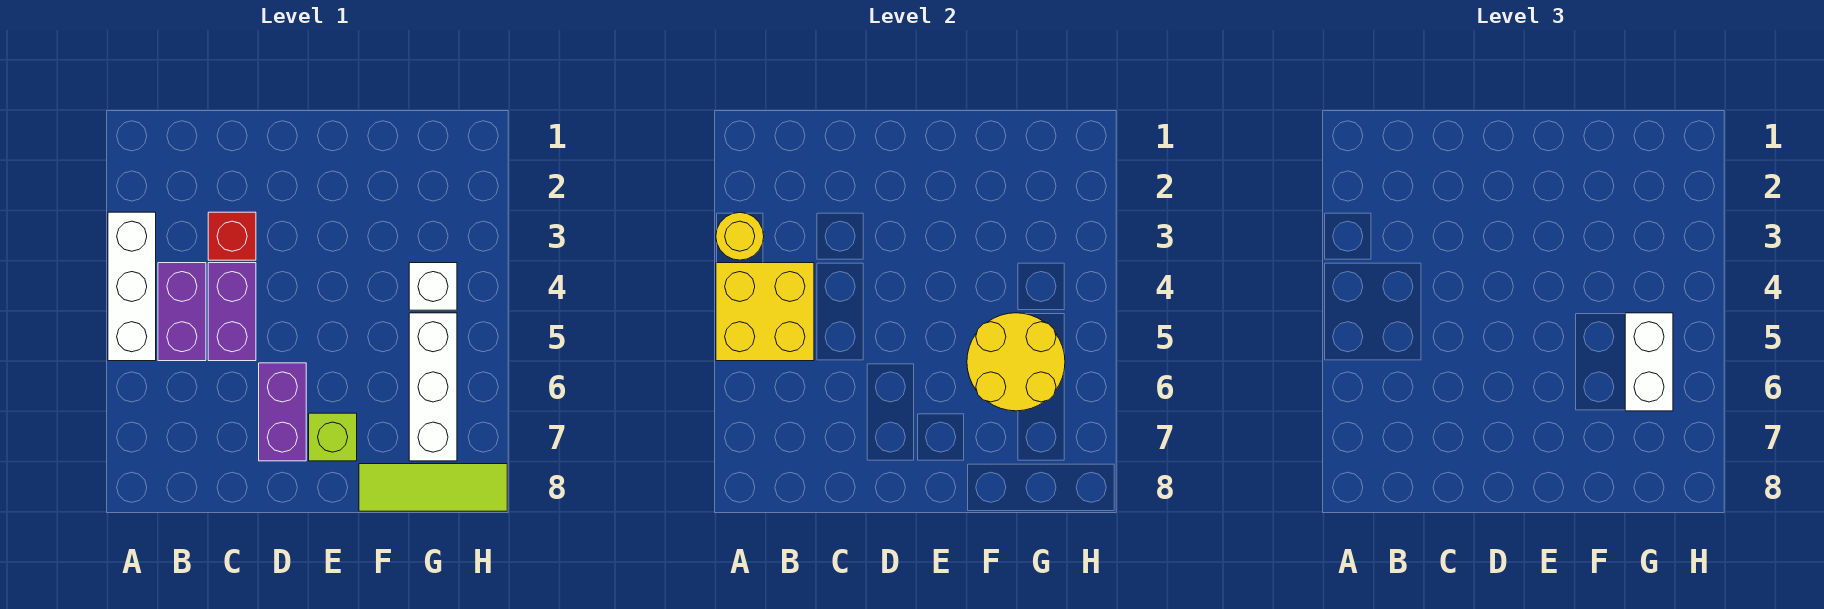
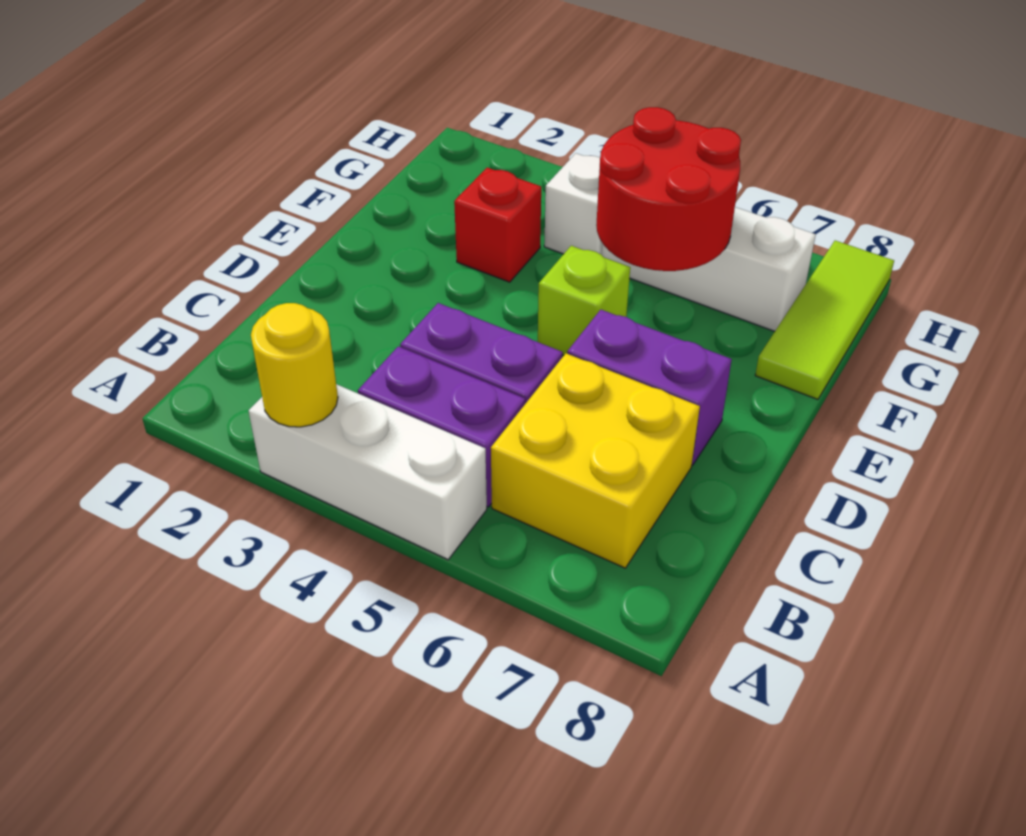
yellow 2x2 brick [716,263,814,361] -> yellow 2x2 brick moved to [491,353,700,568]
red 1x1 brick [208,212,256,260] -> red 1x1 brick moved to [454,168,541,282]
lime 1x1 brick [309,413,357,461] -> lime 1x1 brick moved to [538,246,630,355]
yellow 2x2 round brick [967,313,1065,411] -> red 2x2 round brick [596,107,741,271]
white 1x2 brick [1625,313,1673,411] -> none

